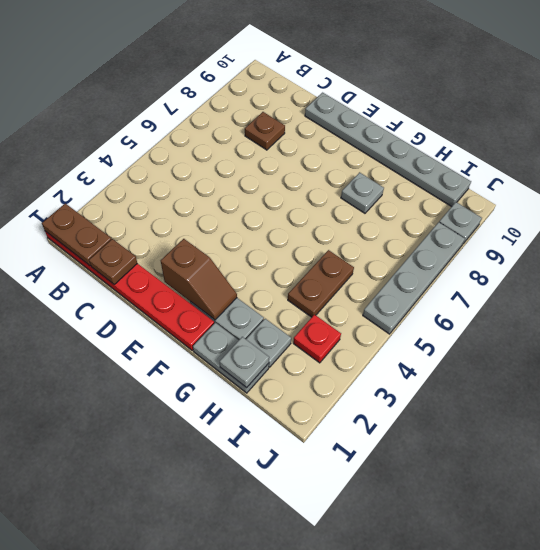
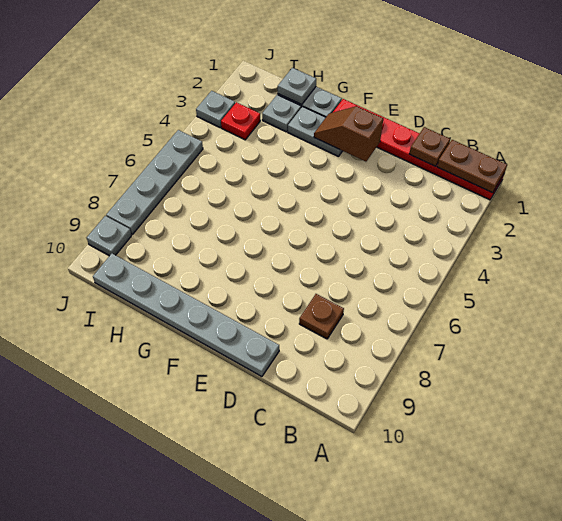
grey 1x1 plate [341,172,384,213] -> grey 1x1 plate moved to [196,91,235,127]
brown 1x2 plate [288,250,354,317] -> none

